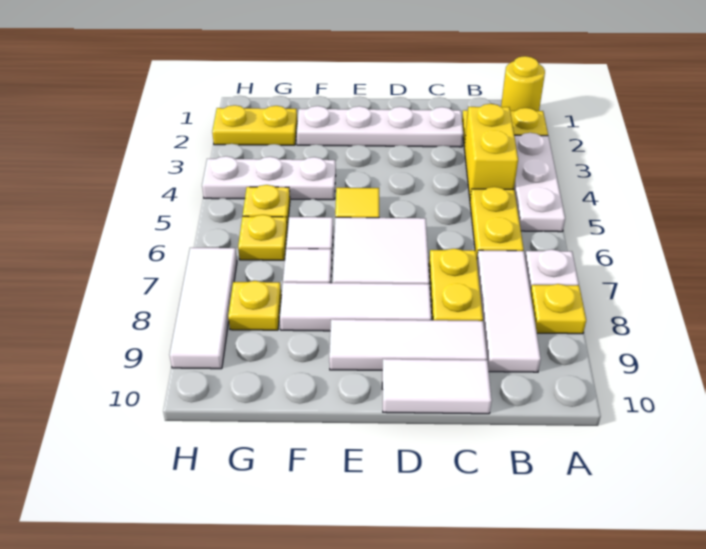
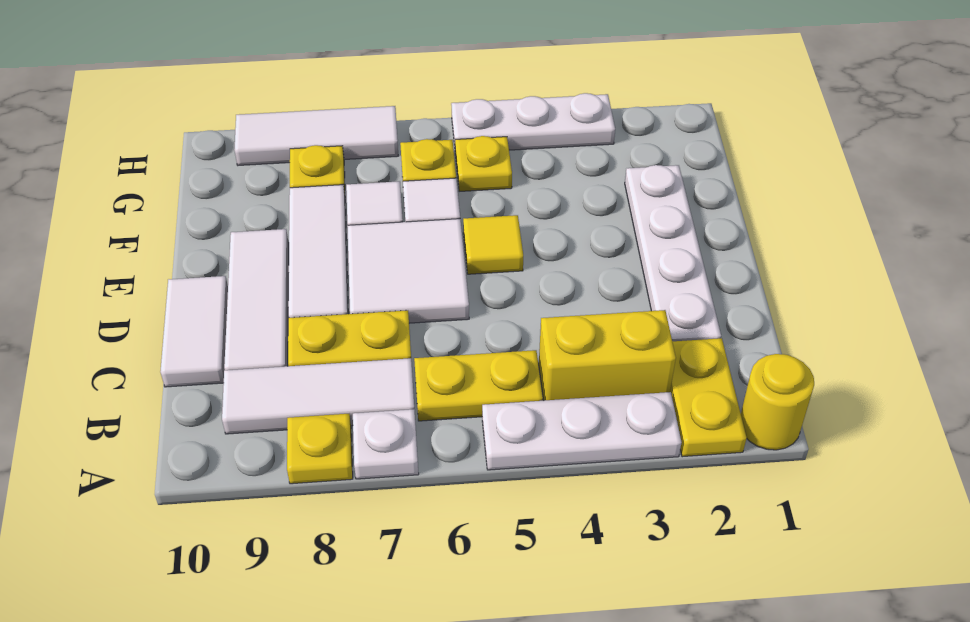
white 1x3 plate [202,156,336,200] -> white 1x3 plate turned to [451,93,615,150]
yellow 1x2 plate [212,105,297,145] -> none

